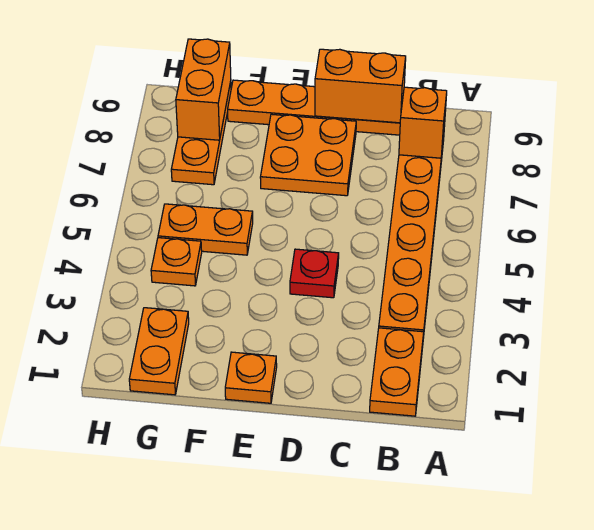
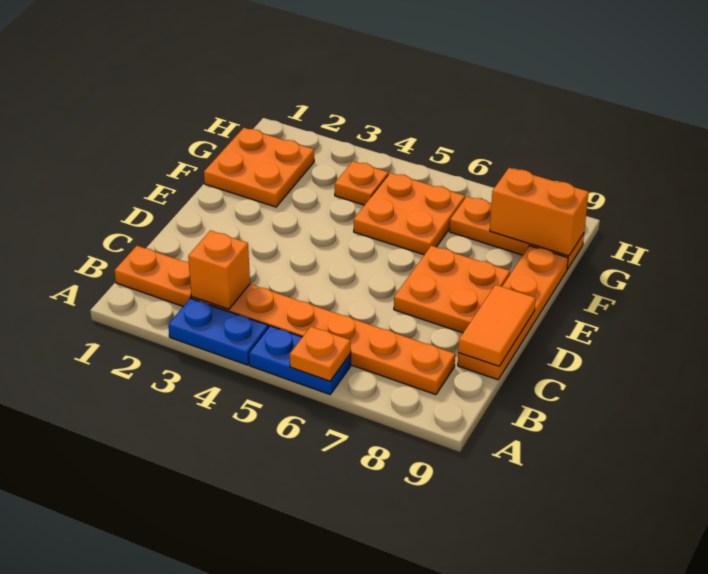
none -> blue 1x2 plate [168,298,268,365]
none -> blue 1x2 plate [249,326,351,394]
orange 1x1 brick [399,87,447,158] -> orange 1x1 brick moved to [188,230,250,309]
orange 1x2 brick [315,49,406,123] -> orange 1x2 tile [458,285,536,366]
red 1x1 plate [290,249,339,298] -> none
orange 1x1 plate [225,352,277,403] -> orange 1x1 plate moved to [290,327,351,381]
orange 1x2 plate [158,204,253,255] -> orange 2x2 plate [354,173,465,255]
orange 1x2 plate [129,308,189,395] -> orange 2x2 plate [204,128,314,207]

